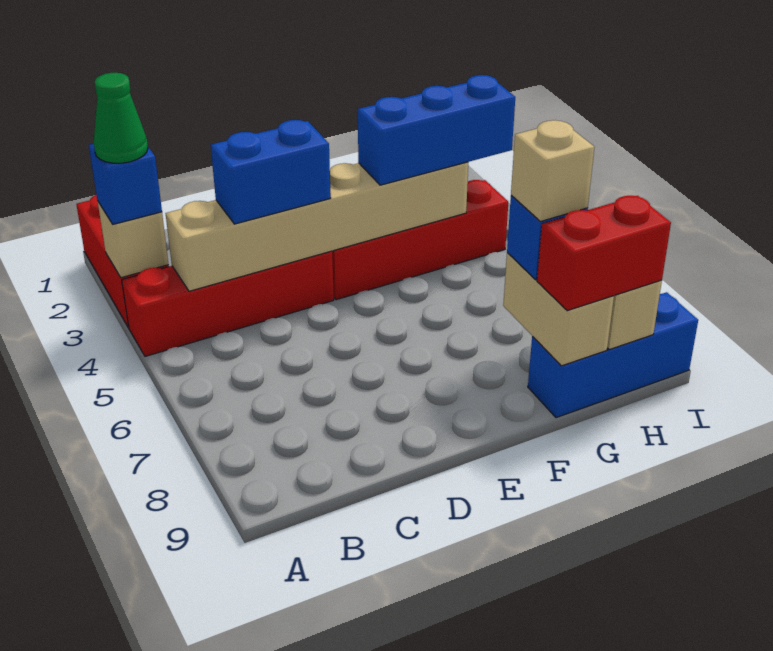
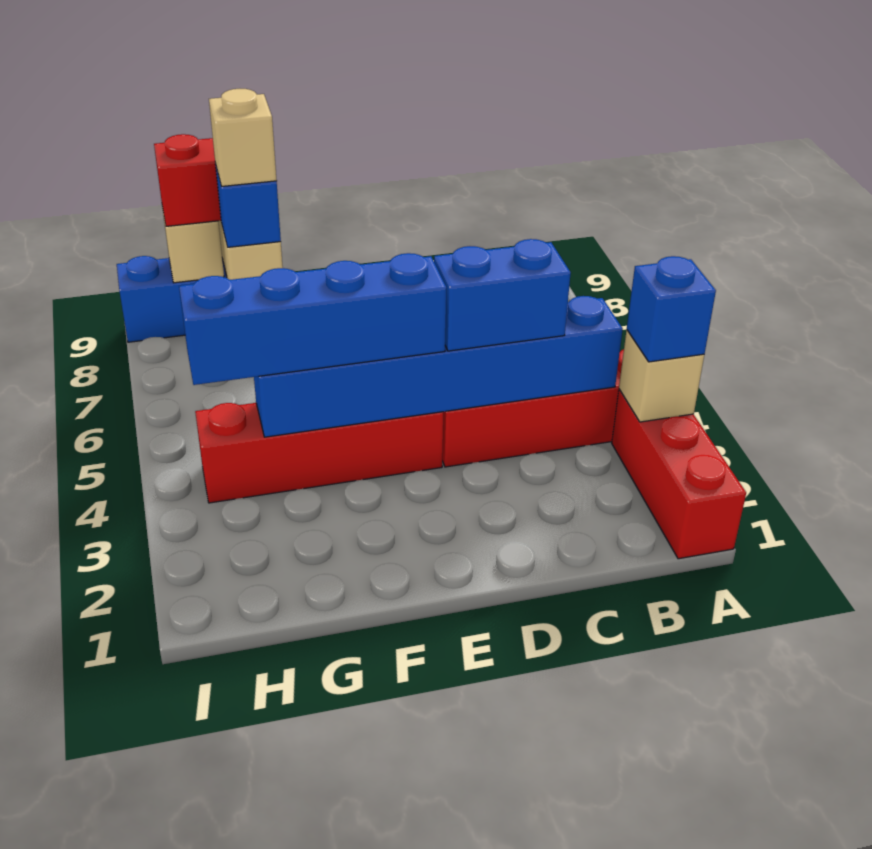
green 1x1 cone [94,73,148,163] -> none
tan 1x6 brick [166,162,468,291] -> blue 1x6 brick [254,296,623,437]
blue 1x3 brick [358,75,515,185] -> blue 1x4 brick [179,253,446,385]

